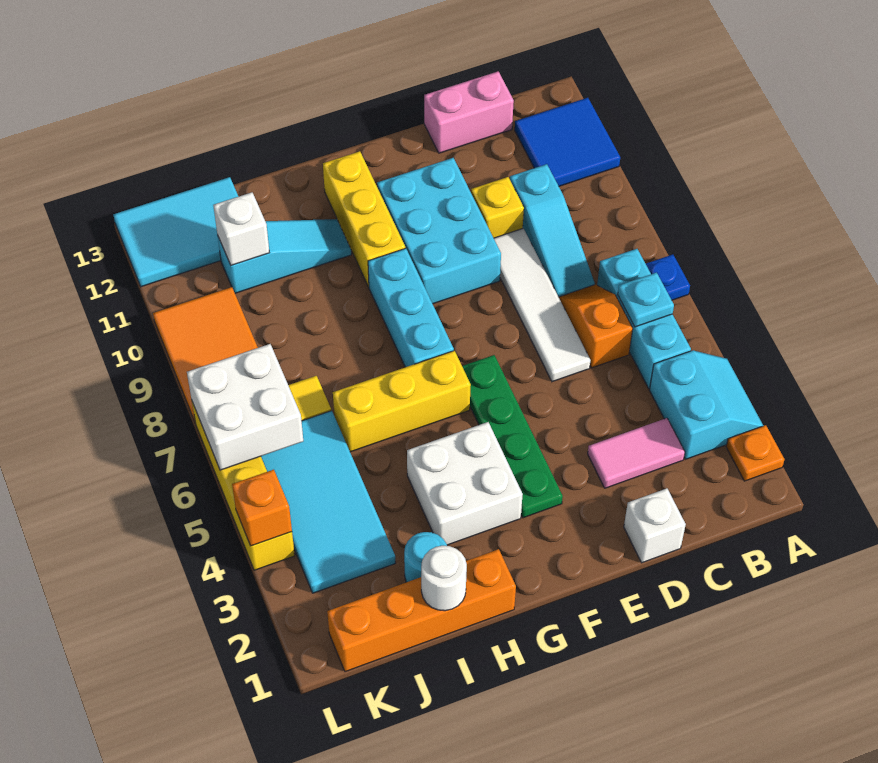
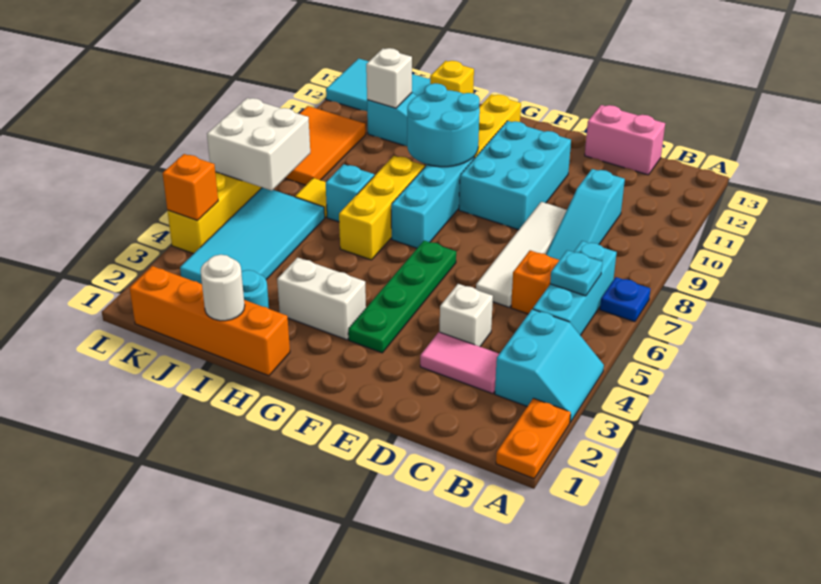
orange 1x1 plate [726,425,784,481] -> orange 1x2 plate [496,398,571,479]
blue 2x2 tile [515,98,620,186] -> none
white 1x1 brick [624,488,686,563] -> white 1x1 brick moved to [440,284,493,347]
yellow 1x1 brick [471,177,524,238] -> yellow 1x1 brick moved to [430,61,474,94]
white 2x2 brick [407,422,523,545] -> white 1x2 brick [277,258,366,340]
yellow 1x3 brick [333,351,471,452] -> yellow 1x3 brick turned to [339,156,425,260]
none -> cyan 2x2 round brick [407,83,480,167]
none -> cyan 1x1 brick [326,164,374,222]

